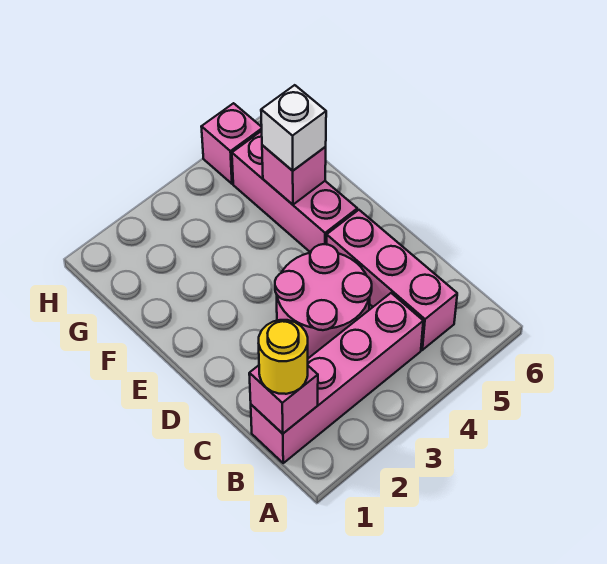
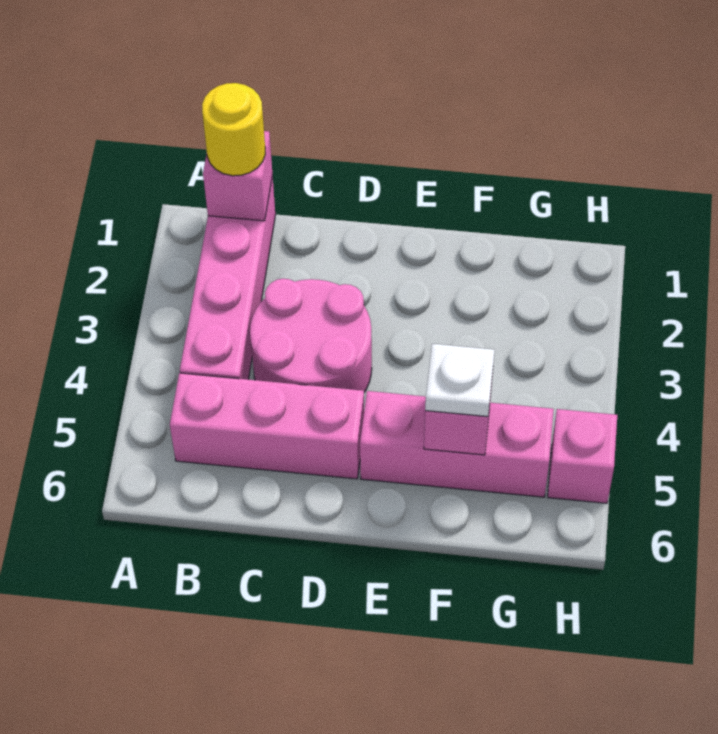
white 1x1 brick [261,85,326,171] -> white 1x1 plate [425,344,495,417]

